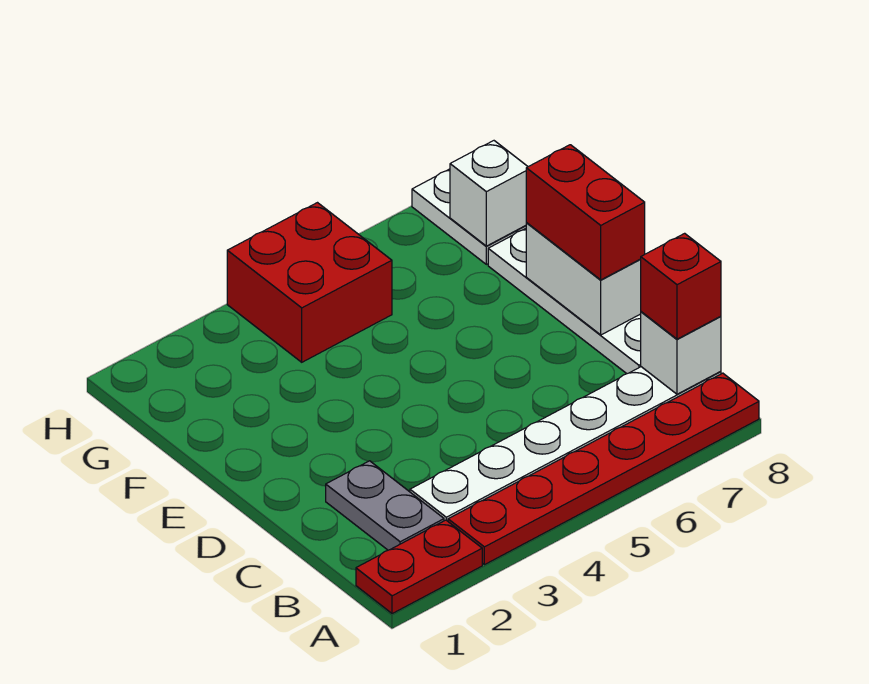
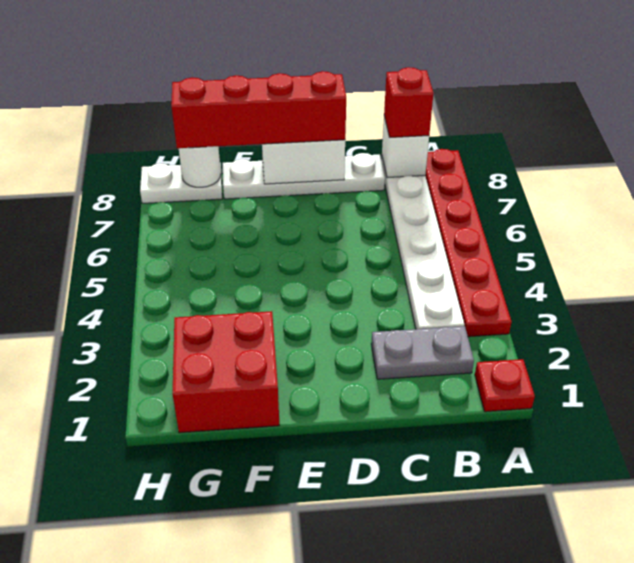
red 1x2 plate [356,520,482,614] -> red 1x1 plate [475,359,535,412]
red 1x2 brick [526,145,645,280] -> red 1x4 brick [171,71,346,148]
red 2x2 brick [227,203,392,362] -> red 2x2 brick moved to [172,311,279,433]
white 1x1 brick [450,141,528,246] -> white 1x1 round brick [179,146,221,187]

